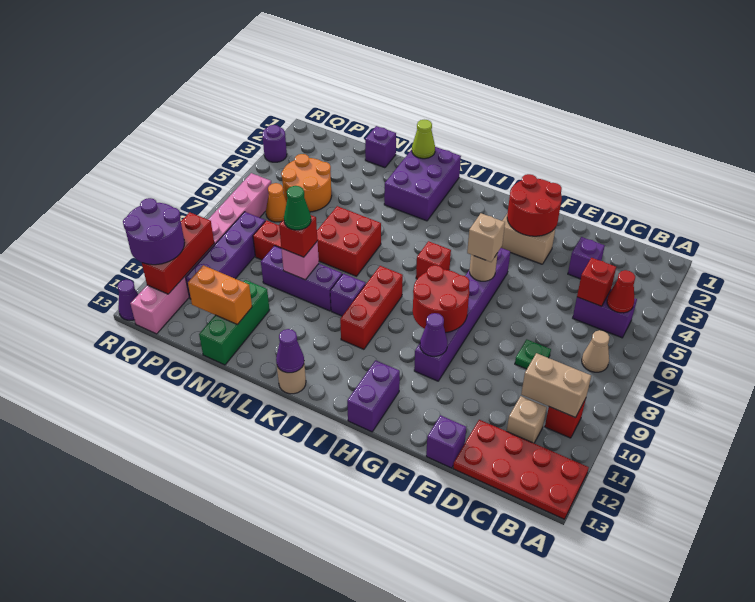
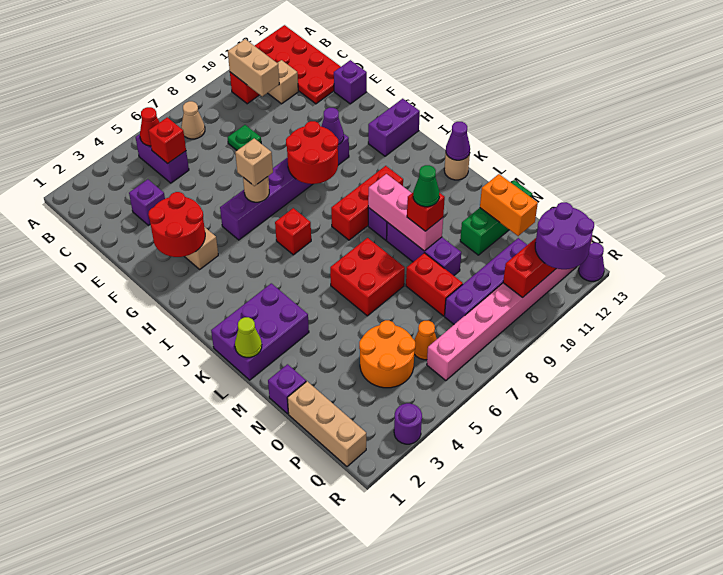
pink 1x1 brick [281,241,319,280] -> pink 1x3 brick [368,174,443,251]
none -> tan 1x3 brick [287,381,366,466]

